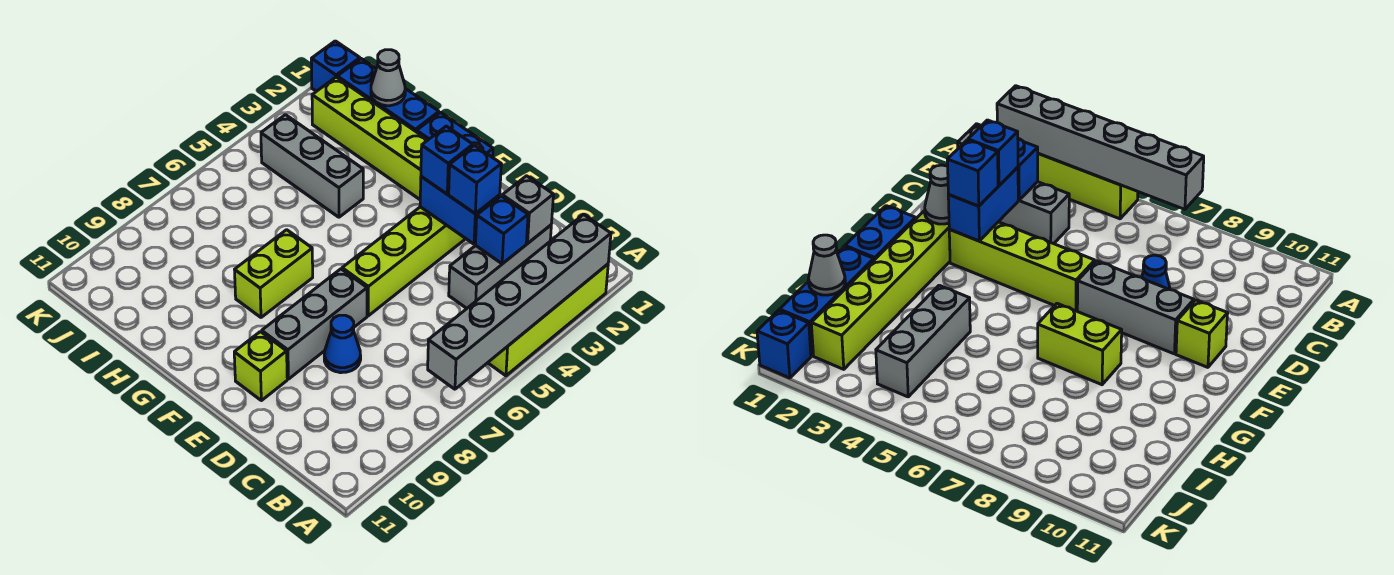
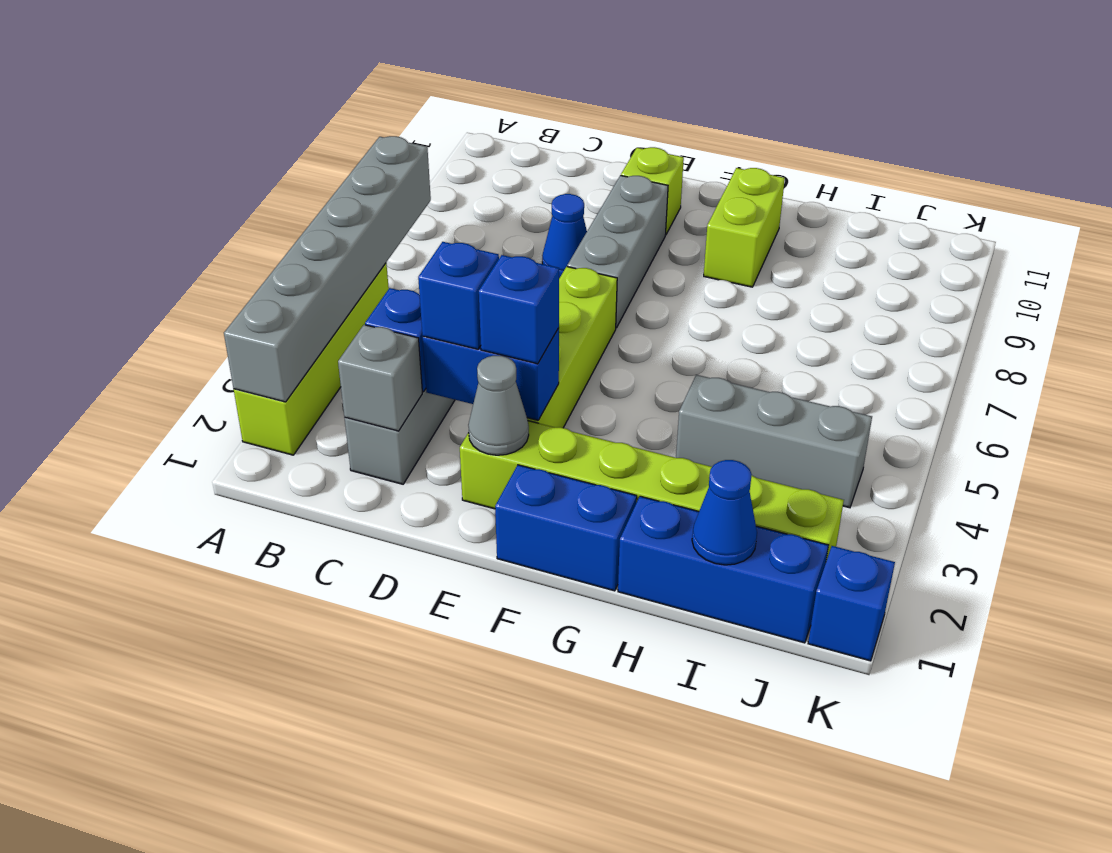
lime 1x2 brick [235,230,313,317] -> lime 1x2 brick moved to [704,168,785,287]
grey 1x1 cone [371,50,405,106] -> blue 1x1 cone [692,460,757,565]

